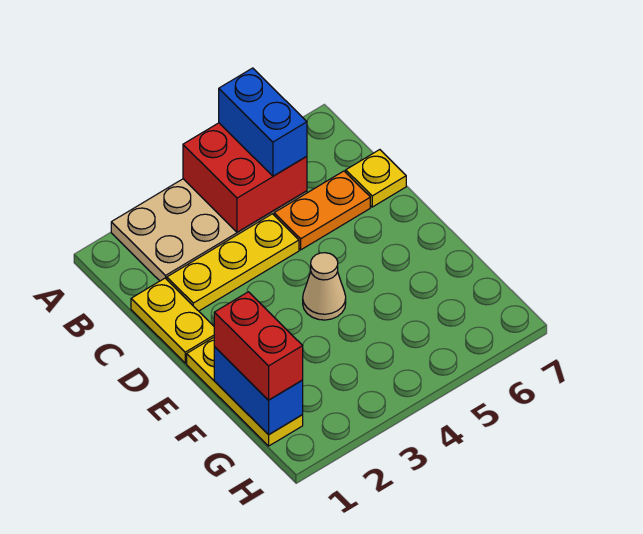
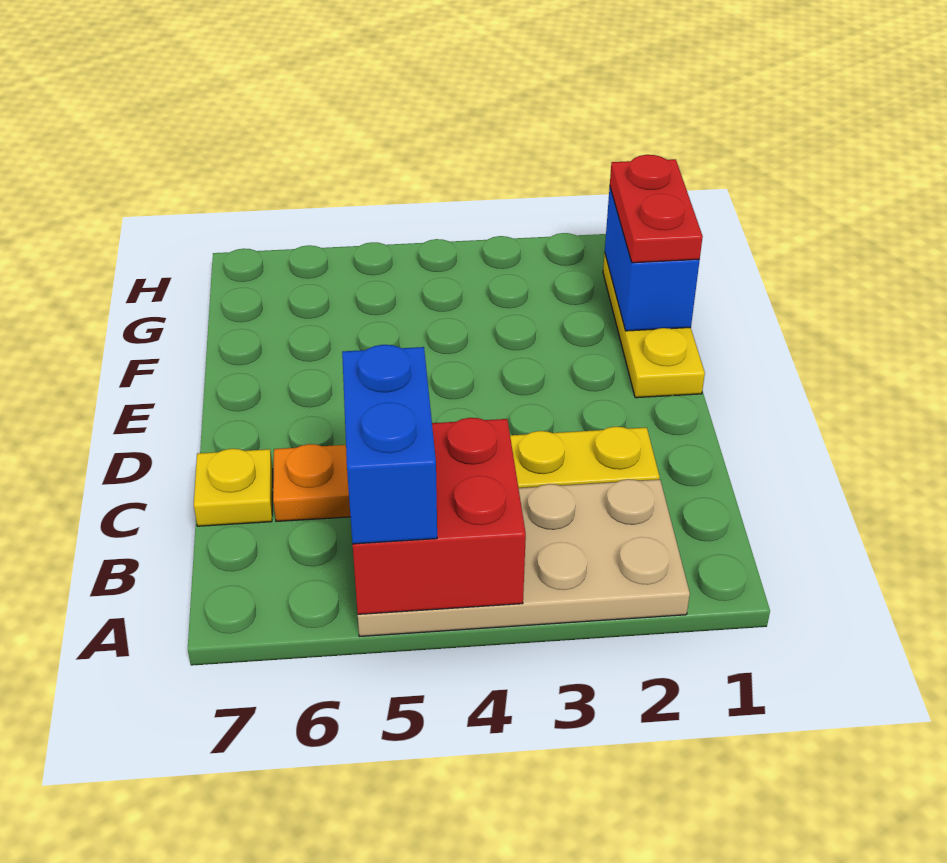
yellow 1x2 plate [131,278,214,363] -> none
tan 1x1 cone [303,253,346,320] -> none
red 1x2 brick [214,292,303,400] -> red 1x2 plate [610,155,703,263]

